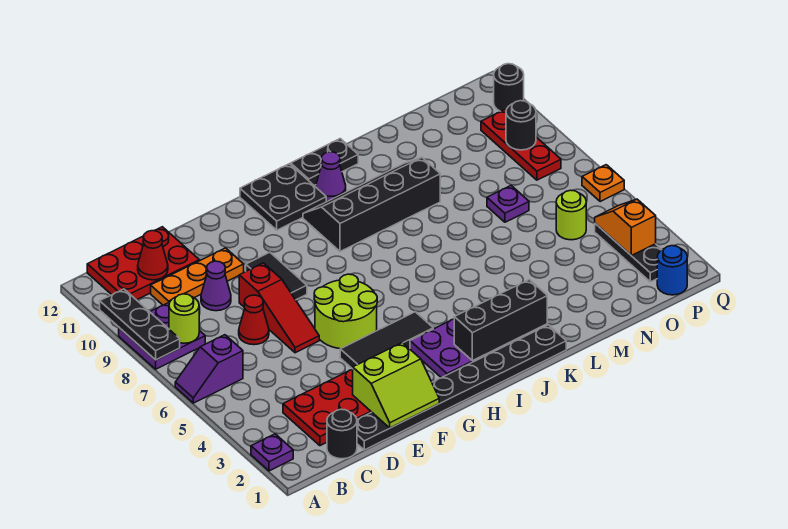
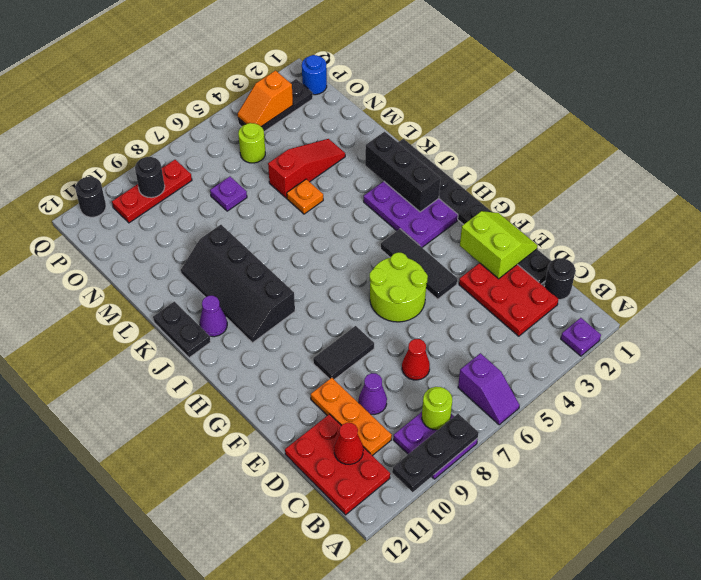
red 1x3 slope [239,263,319,353] -> red 1x3 slope moved to [268,139,345,198]
black 2x2 plate [240,164,326,230] -> none
orange 1x1 plate [582,165,624,202] -> orange 1x1 plate moved to [287,179,323,214]

